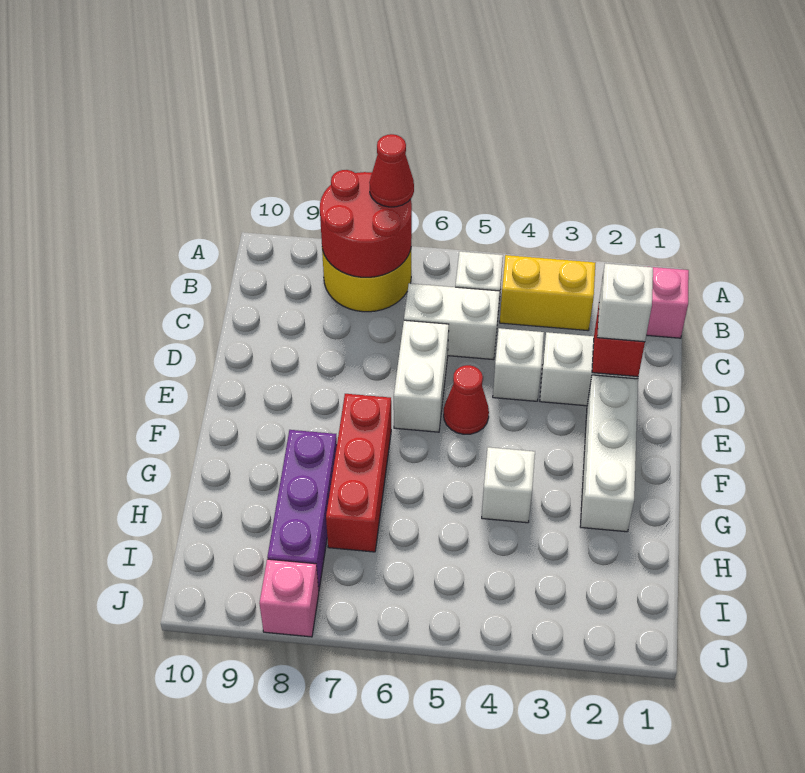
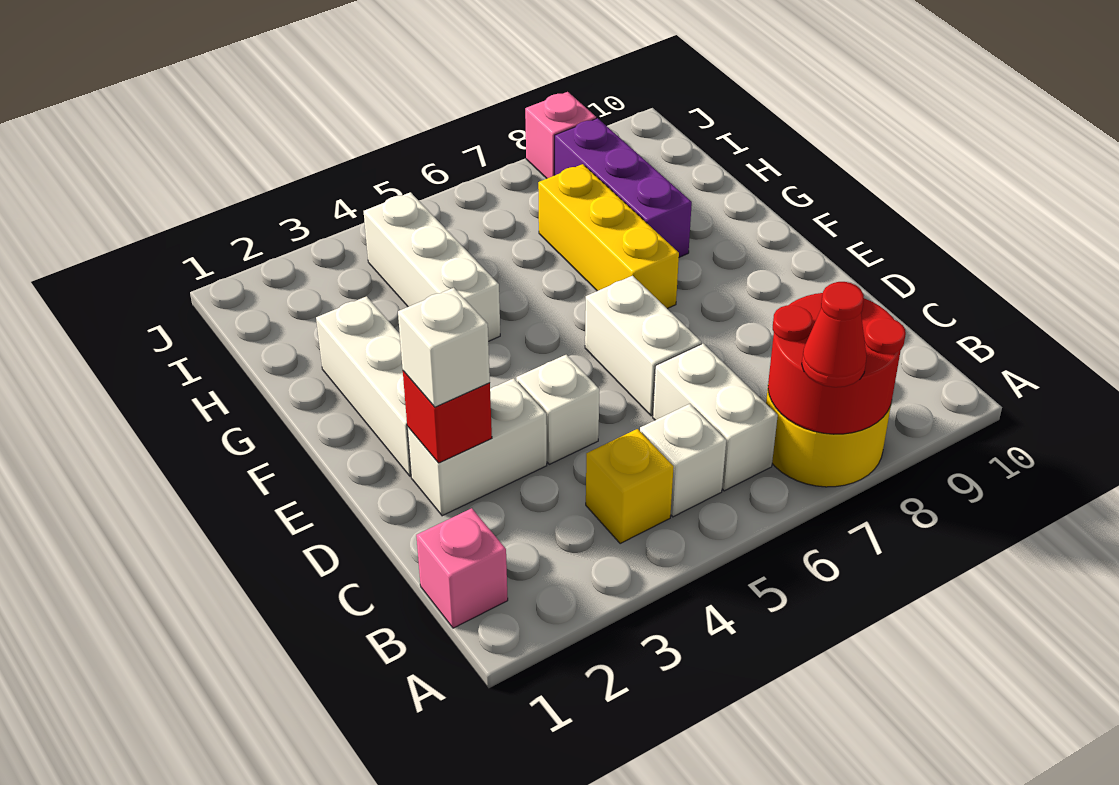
yellow 1x2 brick [500,255,595,331] -> yellow 1x1 brick [586,429,674,544]
white 1x2 brick [404,283,500,360] -> white 1x2 brick turned to [653,344,778,491]
red 1x1 cone [444,365,489,434] -> none
red 1x3 brick [326,394,391,552] -> yellow 1x3 brick [538,164,679,309]
white 1x1 brick [482,447,535,523] -> white 1x3 brick [364,192,500,341]

